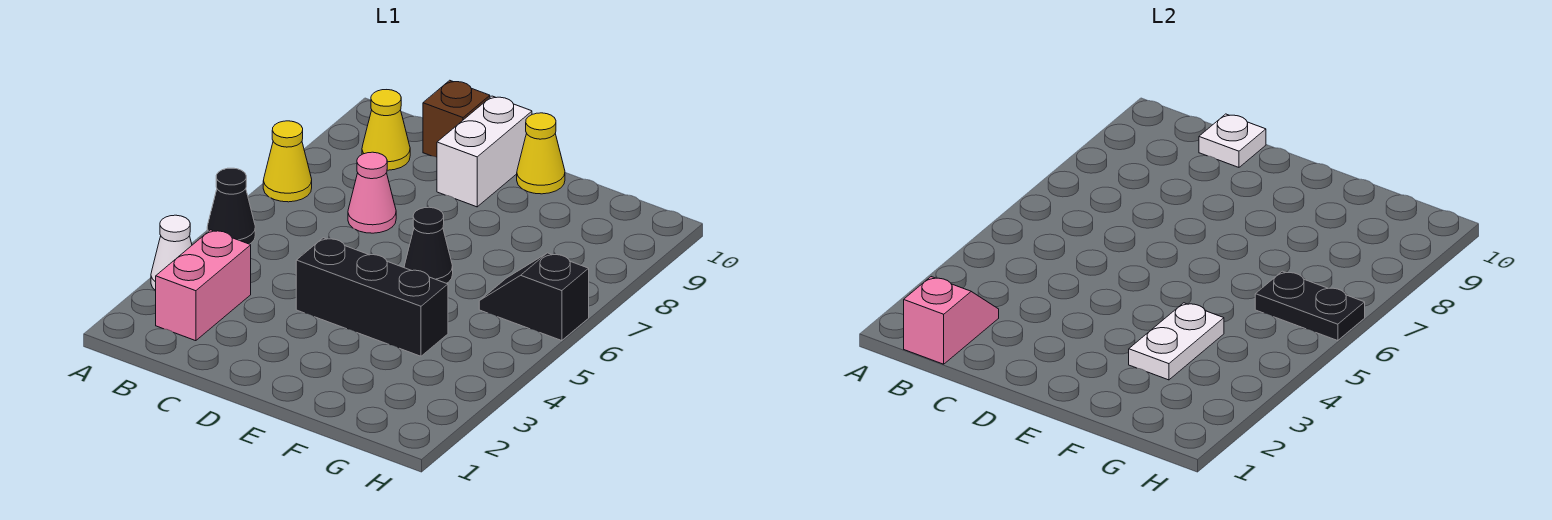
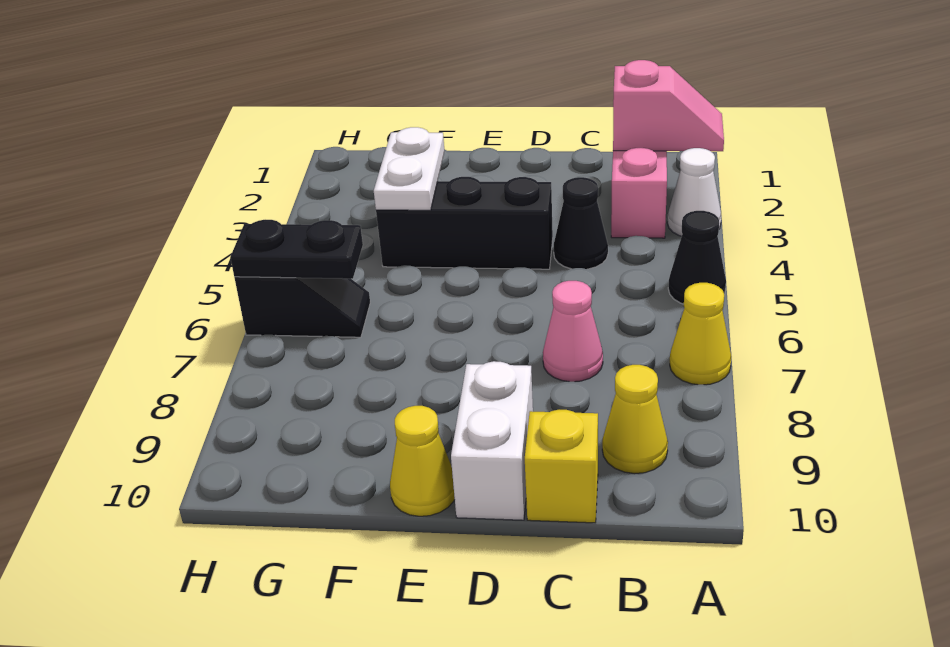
pink 1x2 slope [904,277,999,364] -> pink 1x2 slope turned to [613,60,724,151]
brown 1x1 brick [423,80,490,157] -> yellow 1x1 brick [525,410,598,523]
white 1x1 plate [1199,114,1266,167] -> none
black 1x1 cone [404,207,453,283] -> black 1x1 cone moved to [554,177,608,269]

